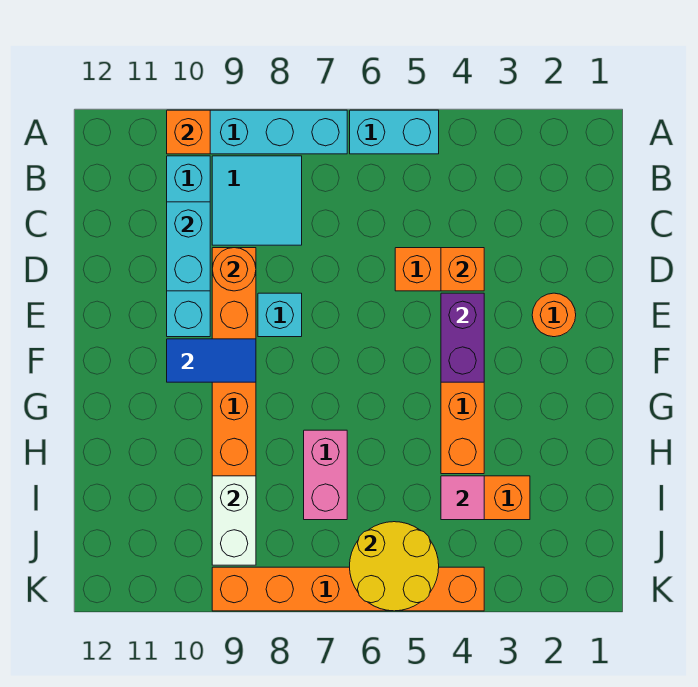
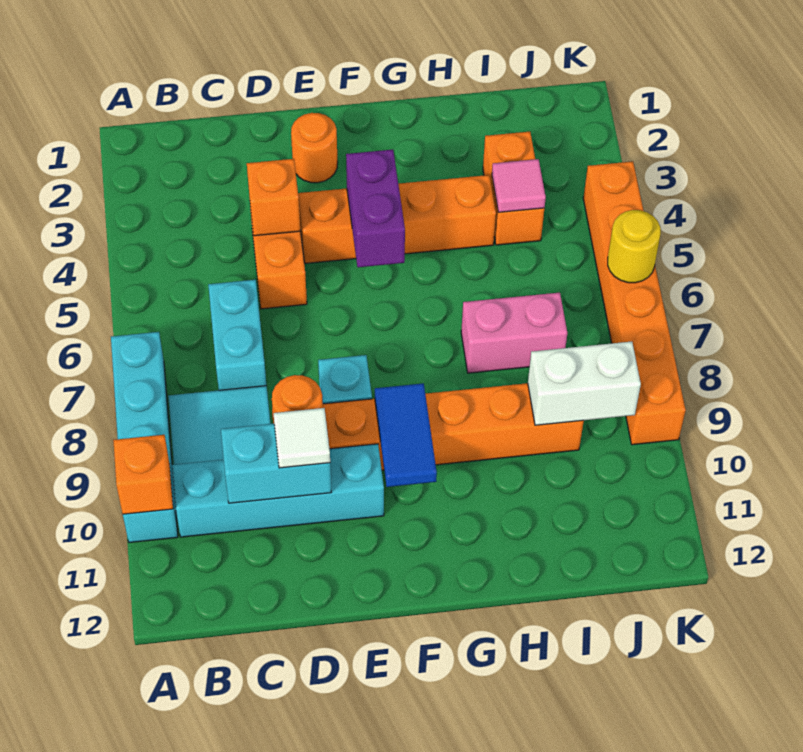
cyan 1x2 brick [350,110,439,154] -> cyan 1x2 brick moved to [208,280,266,390]
none -> white 1x1 tile [273,408,330,468]
purple 1x2 brick [441,293,484,382] -> purple 1x2 brick turned to [346,150,405,267]
yellow 2x2 round brick [350,522,439,611] -> yellow 1x1 round brick [608,210,661,283]

